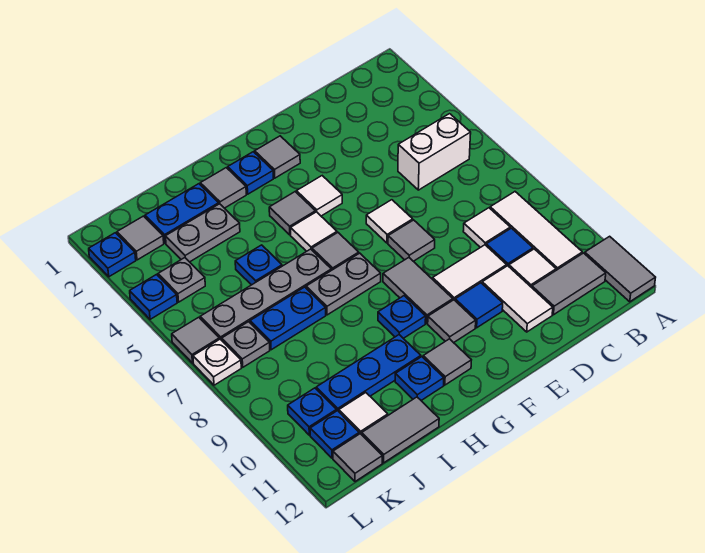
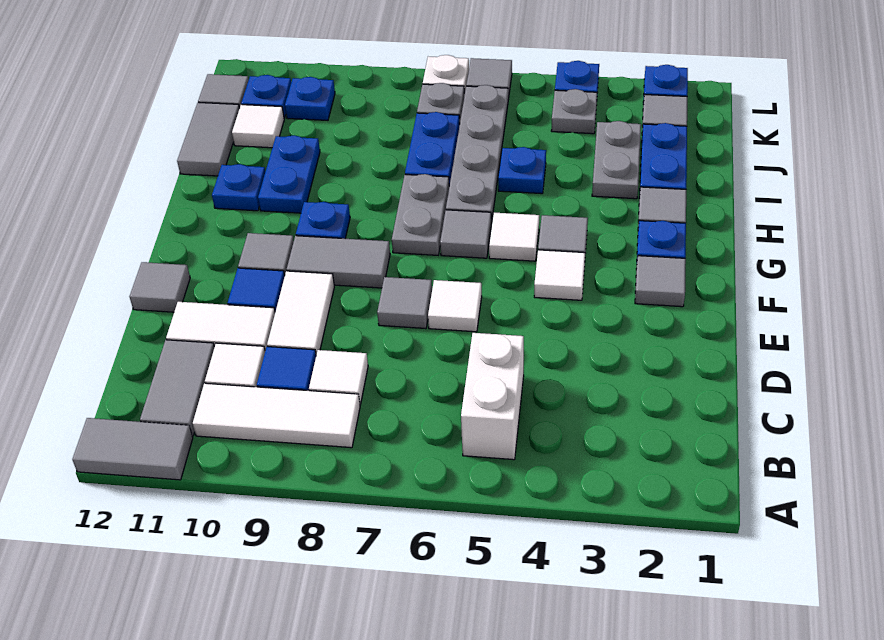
grey 1x1 tile [423,339,471,385] -> grey 1x1 tile moved to [130,262,190,312]
blue 1x3 plate [316,335,421,411] -> blue 1x2 plate [258,135,320,213]

